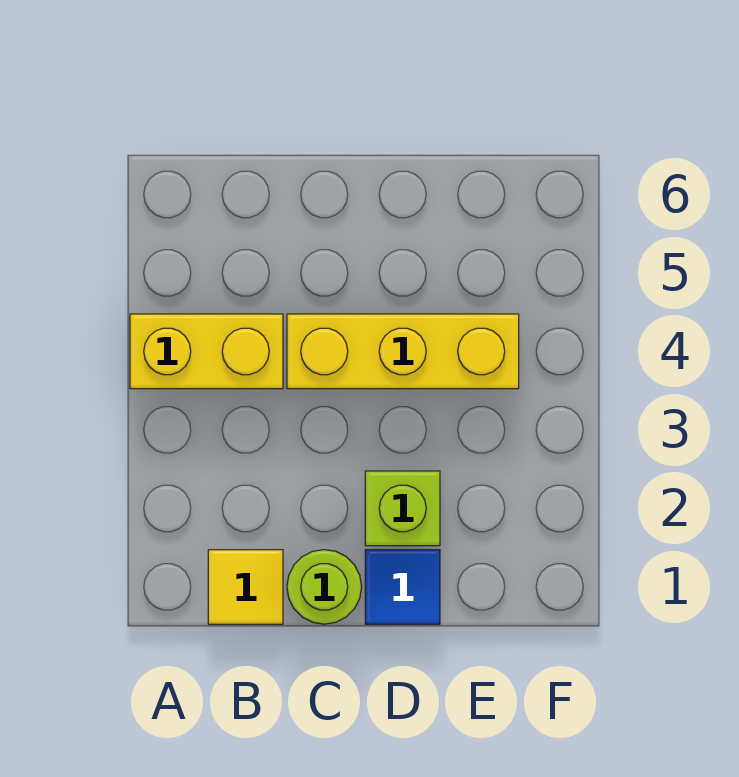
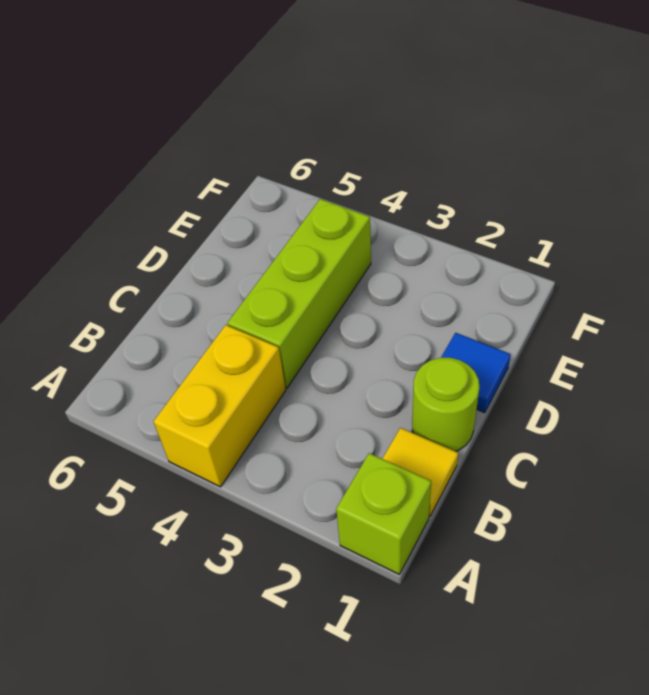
yellow 1x3 brick [287,314,519,389] -> lime 1x3 brick [228,199,371,388]
lime 1x1 brick [365,471,440,546] -> lime 1x1 brick moved to [336,453,431,574]

